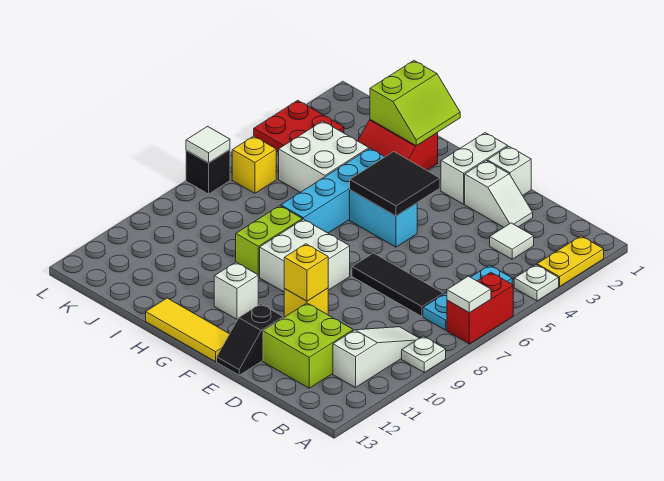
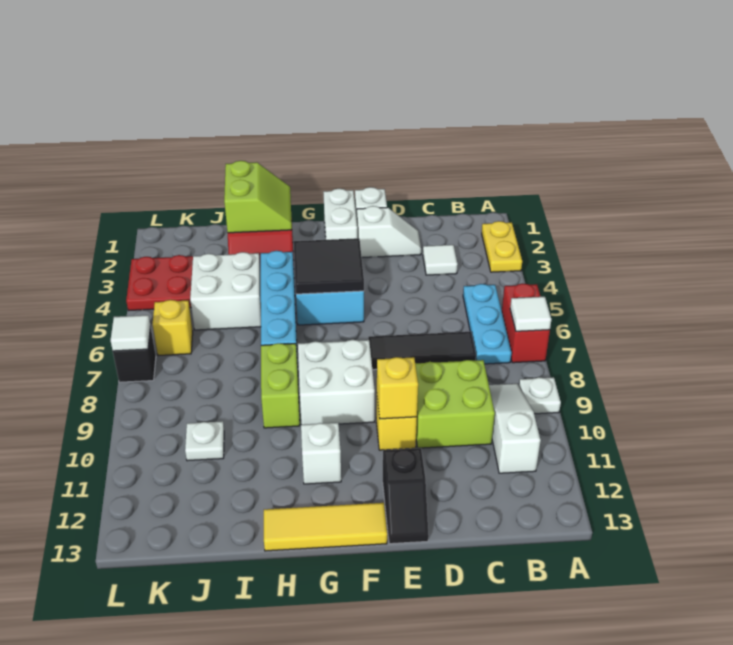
white 1x1 plate [514,265,559,301] -> white 1x1 plate moved to [185,421,224,461]
lime 2x2 brick [263,303,353,388] -> lime 2x2 brick moved to [415,360,495,448]

